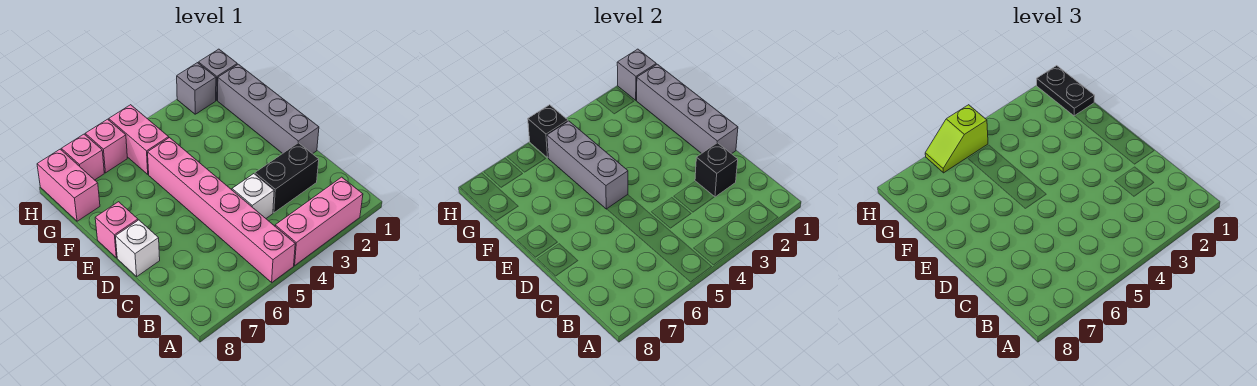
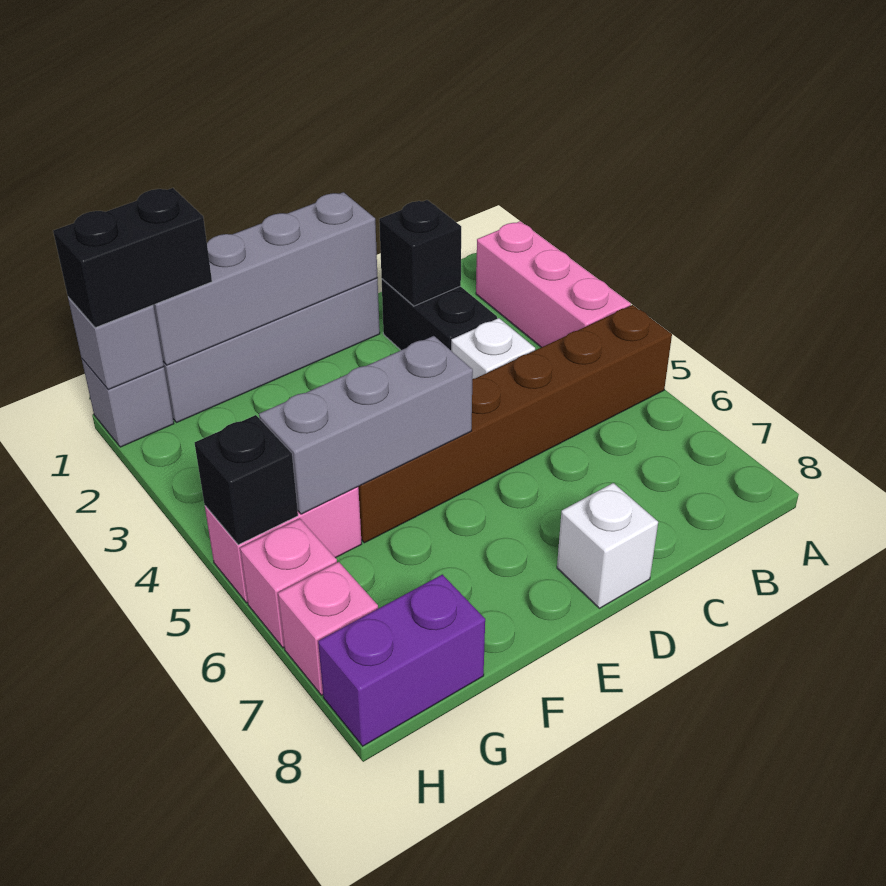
pink 1x6 brick [148,138,295,282] -> brown 1x6 brick [358,305,672,543]
pink 1x1 brick [95,202,138,258] -> none
black 1x2 plate [1037,66,1095,116] -> black 1x2 brick [53,188,212,328]
pink 1x2 brick [37,149,100,221] -> purple 1x2 brick [318,574,485,746]
grey 1x1 brick [177,63,216,114] -> none
lime 1x2 slope [925,105,988,173] -> none

